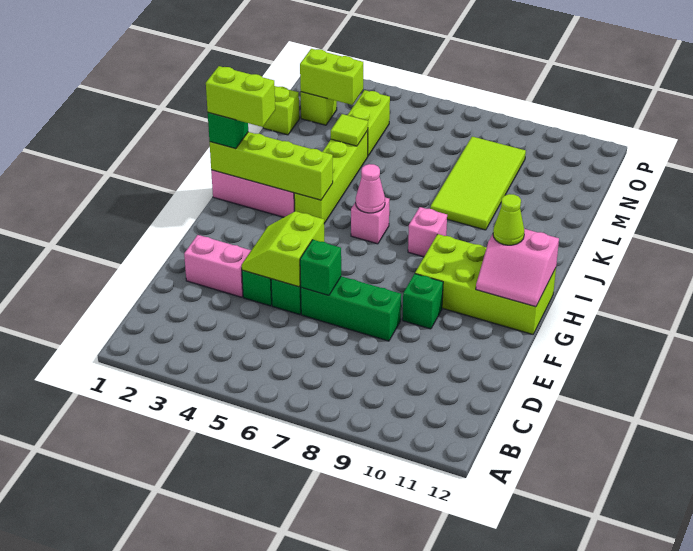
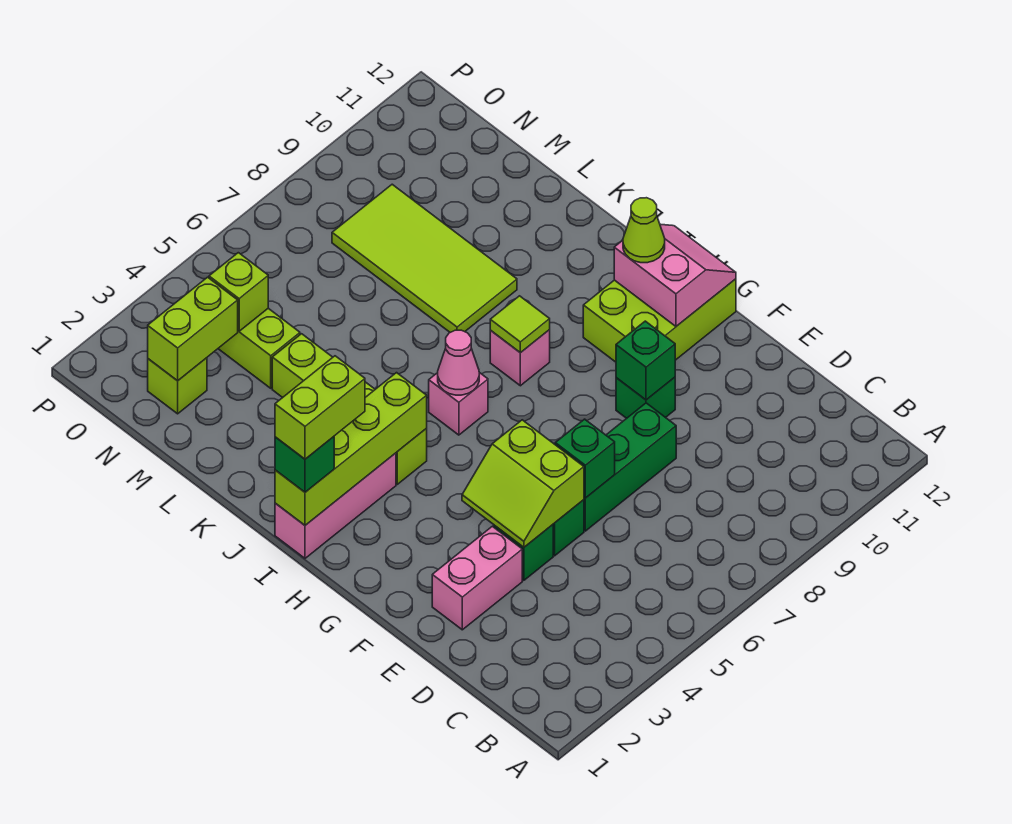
none -> green 1x1 brick [616,321,675,400]
lime 2x4 brick [415,234,556,334] -> lime 2x3 brick [583,279,736,362]
pink 2x2 slope [476,229,559,307] -> pink 2x2 slope turned to [614,224,736,326]
lime 1x1 tile [331,114,368,146] -> lime 1x1 tile moved to [490,296,550,353]
lime 1x1 brick [263,86,299,135] -> lime 1x1 brick moved to [209,253,268,331]

